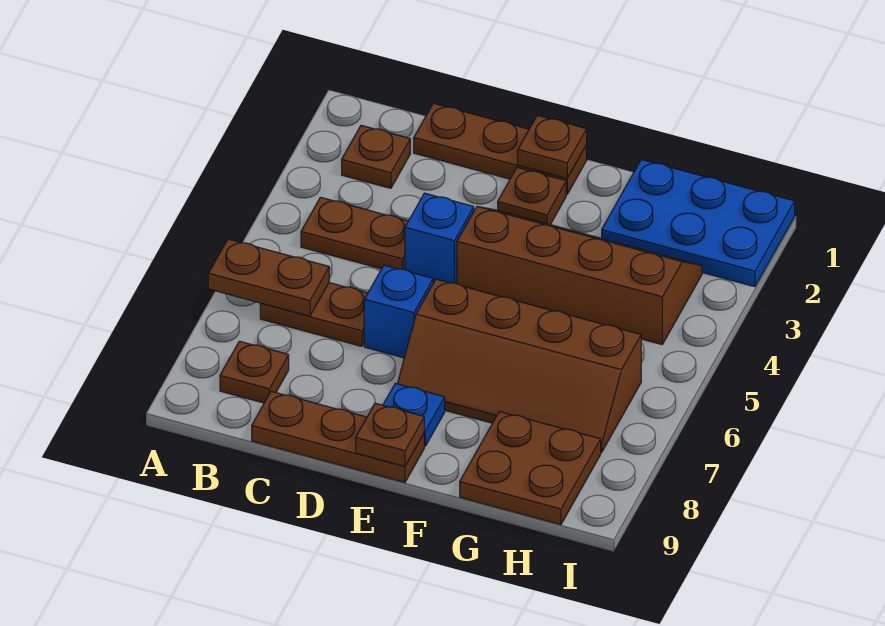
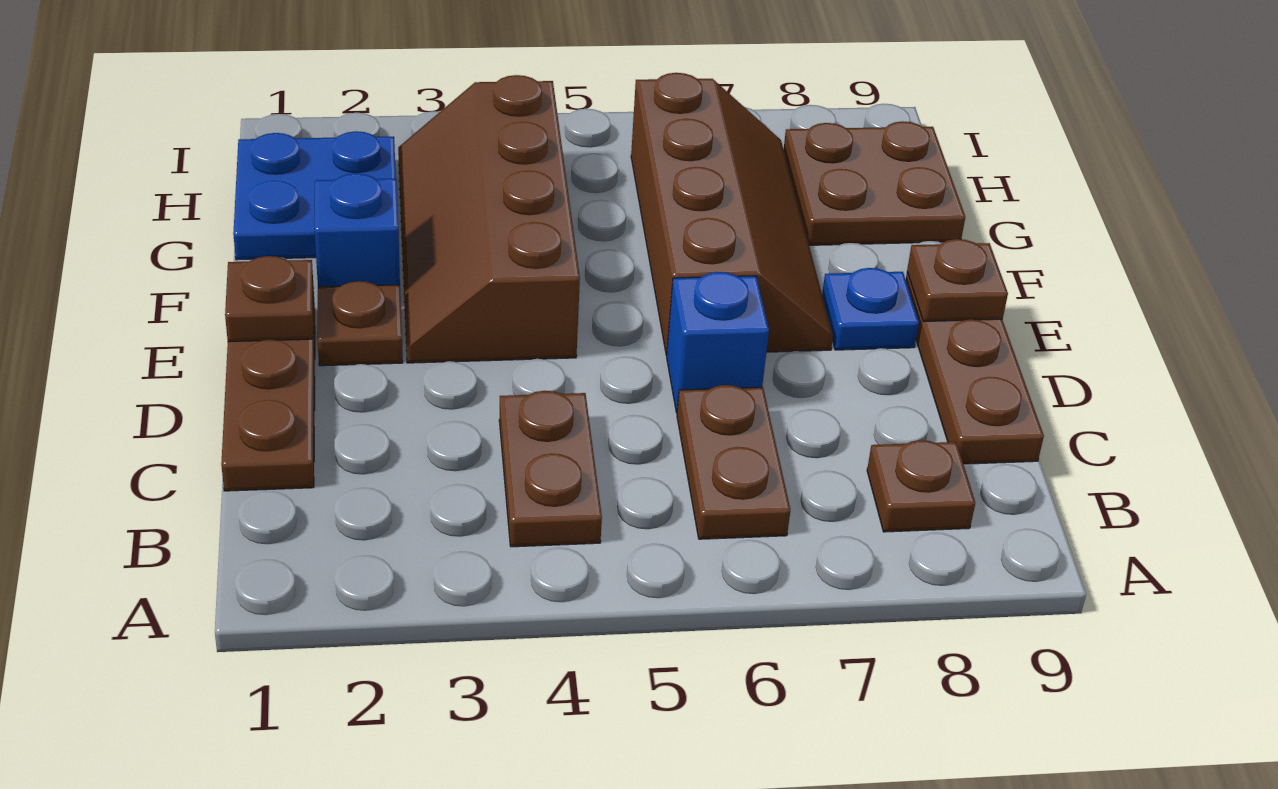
brown 1x2 plate [208,239,329,316] -> none
brown 1x1 plate [342,125,410,188] -> none
blue 1x1 brick [405,193,474,284] -> blue 1x1 brick moved to [315,174,400,287]
blue 2x3 plate [602,160,795,287] -> blue 2x2 plate [233,131,396,260]

